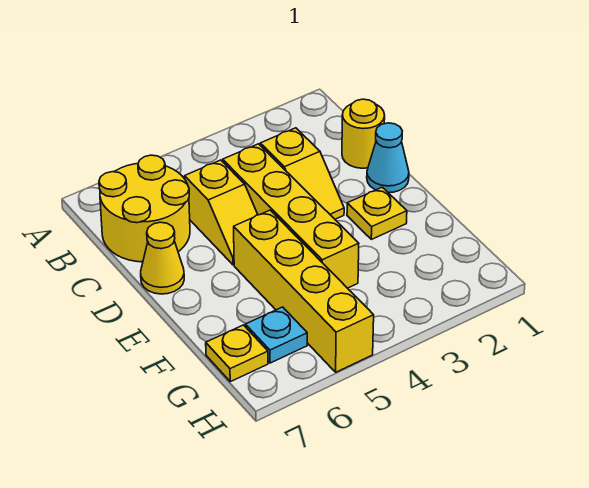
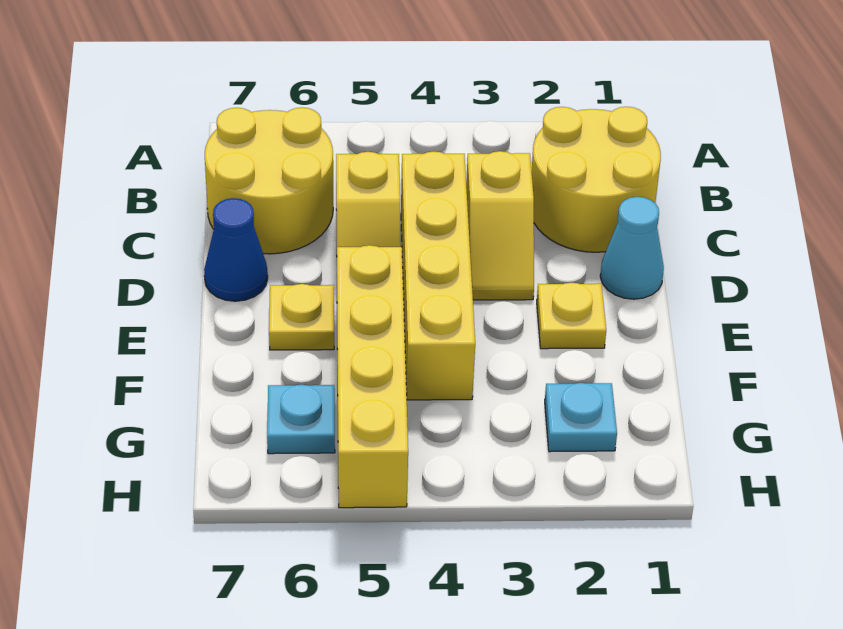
yellow 1x1 round brick [342,99,385,168] -> yellow 2x2 round brick [532,107,661,252]
yellow 1x1 cone [141,222,184,294] -> blue 1x1 cone [204,198,268,301]
none -> cyan 1x1 plate [545,383,617,452]
yellow 1x1 plate [206,325,268,382] -> yellow 1x1 plate moved to [269,284,334,350]

